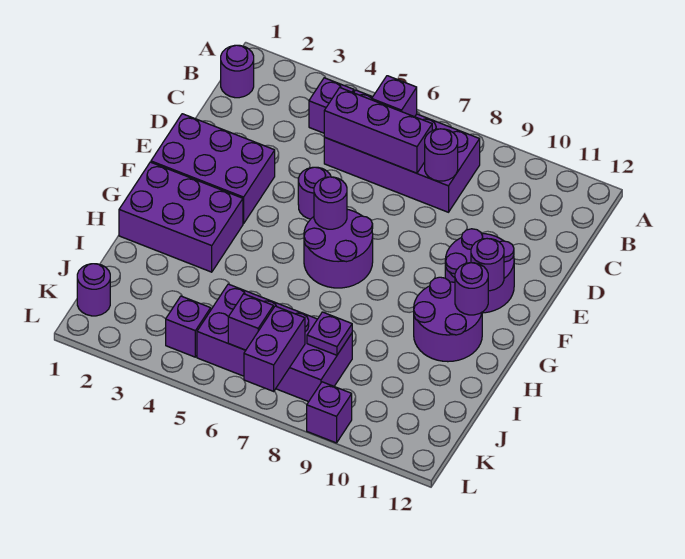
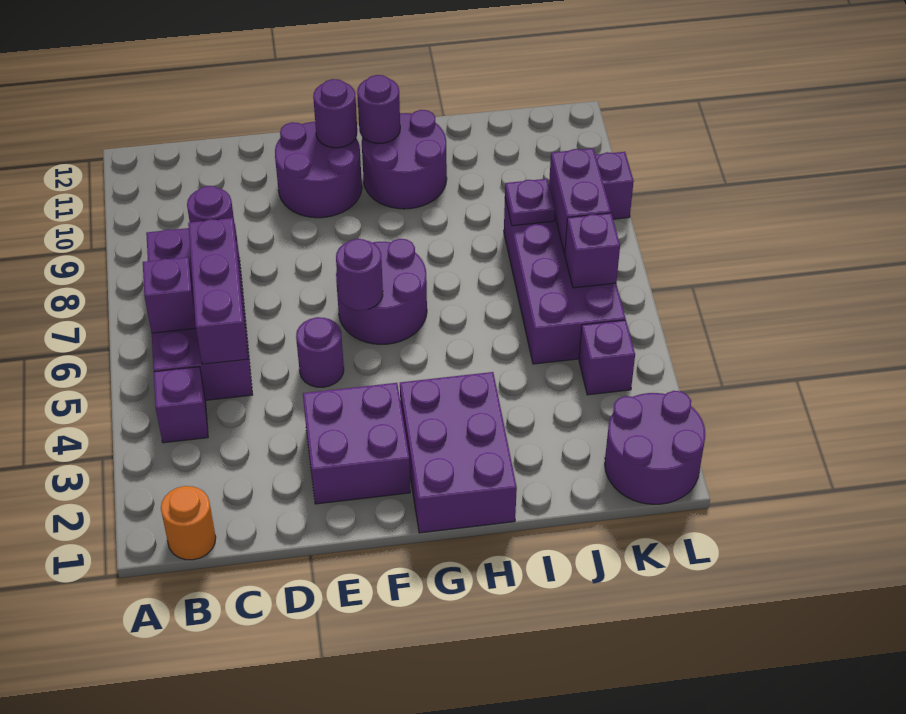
purple 1x1 round brick [221,45,254,98] -> orange 1x1 round brick [161,486,216,560]
purple 2x3 brick [151,114,275,224] -> purple 2x2 brick [303,383,410,504]
purple 1x1 round brick [77,264,110,316] -> purple 2x2 round brick [605,391,705,504]
purple 1x2 brick [244,306,305,391] -> purple 1x2 brick turned to [549,148,611,254]

